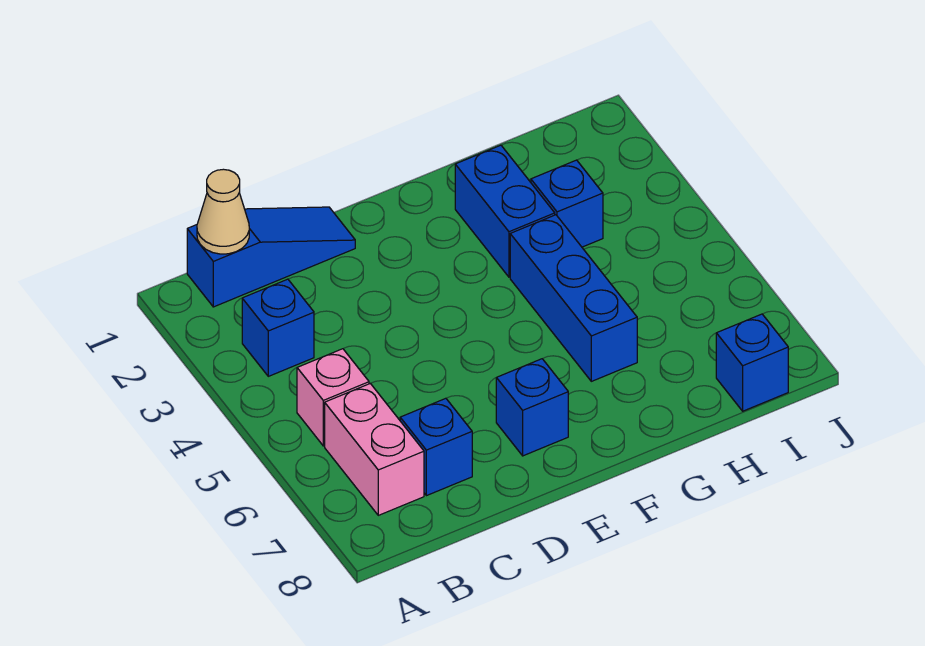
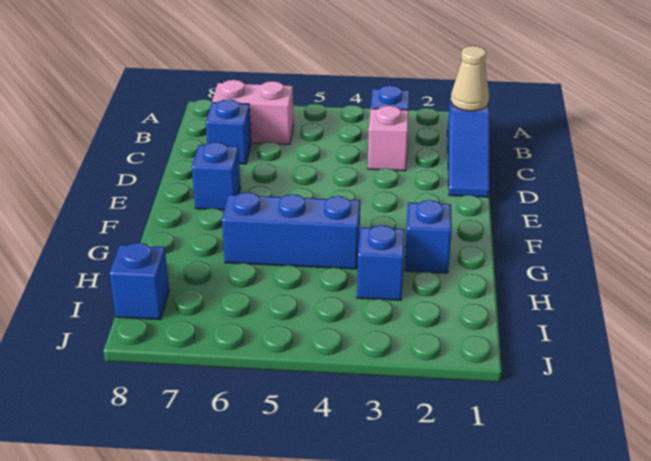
pink 1x1 brick [297,349,369,446] -> pink 1x1 brick moved to [368,106,409,171]
blue 1x2 brick [455,145,555,277] -> blue 1x1 brick [405,200,452,273]

